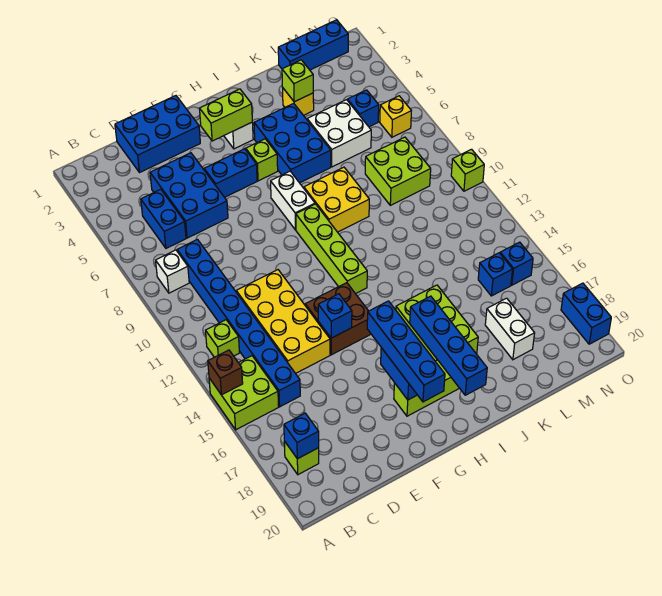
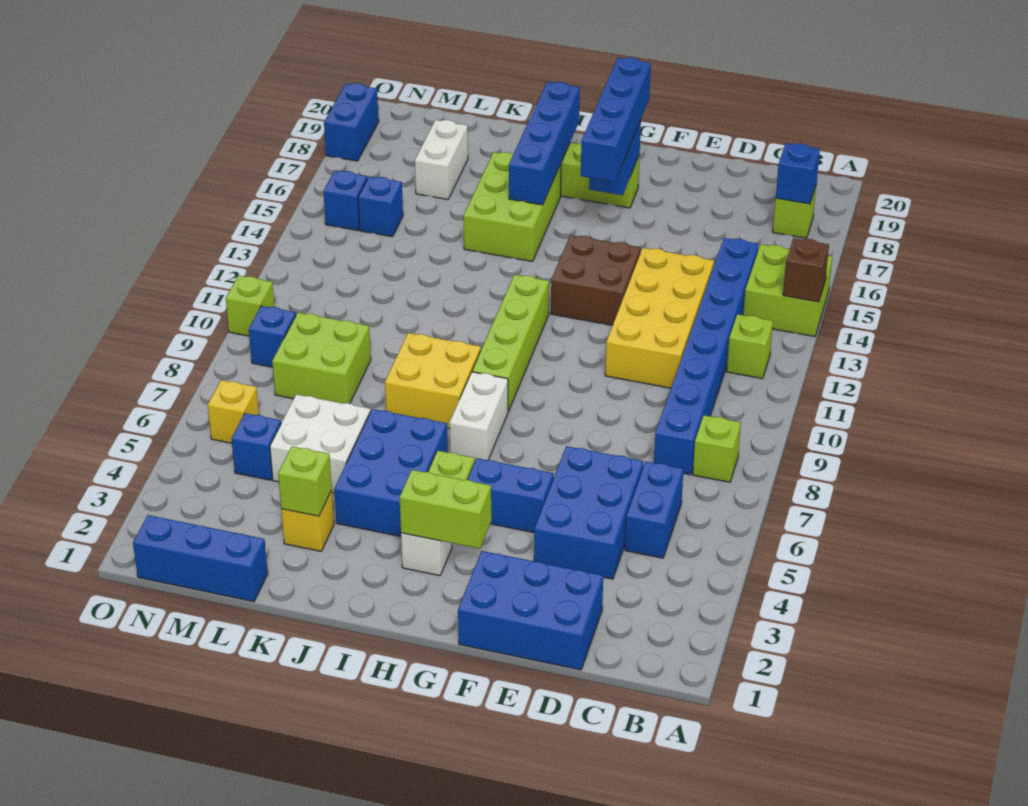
white 1x1 brick [156,250,189,293] -> lime 1x1 brick [693,415,741,482]
blue 1x1 brick [318,294,352,338] -> blue 1x1 brick moved to [249,306,296,367]

